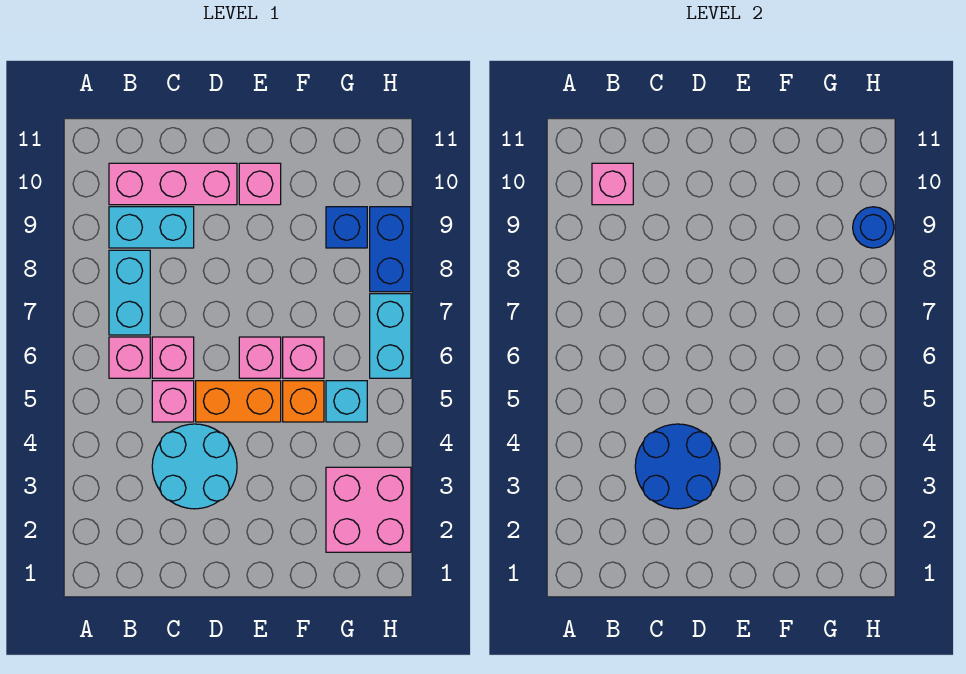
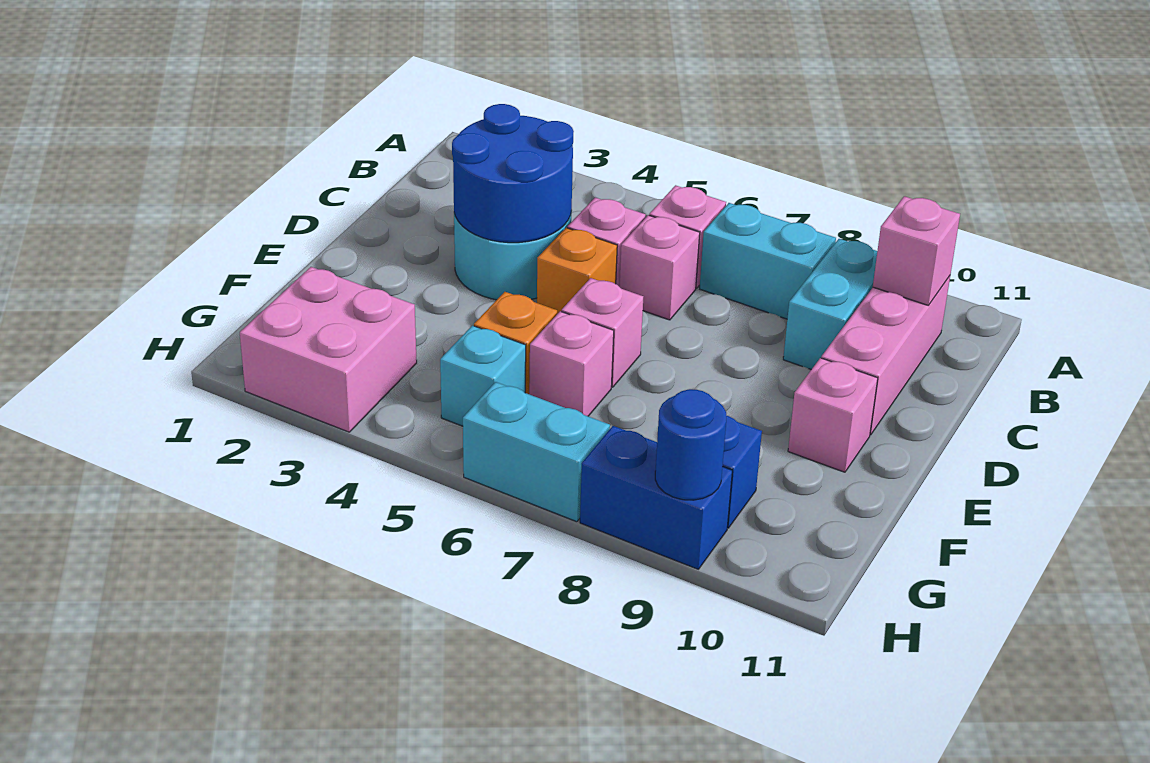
orange 1x2 brick [196,381,281,422] -> orange 1x1 brick [537,228,617,314]

